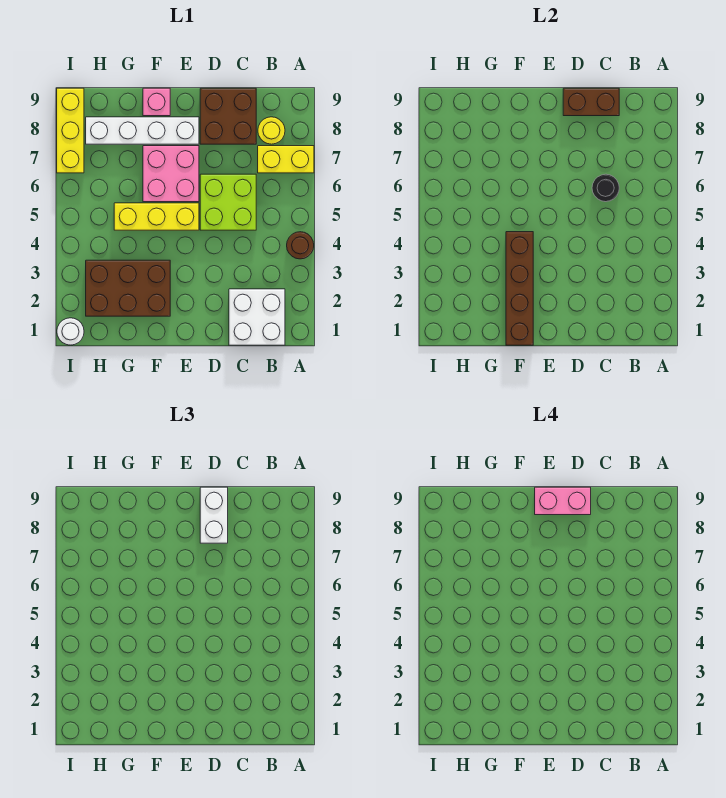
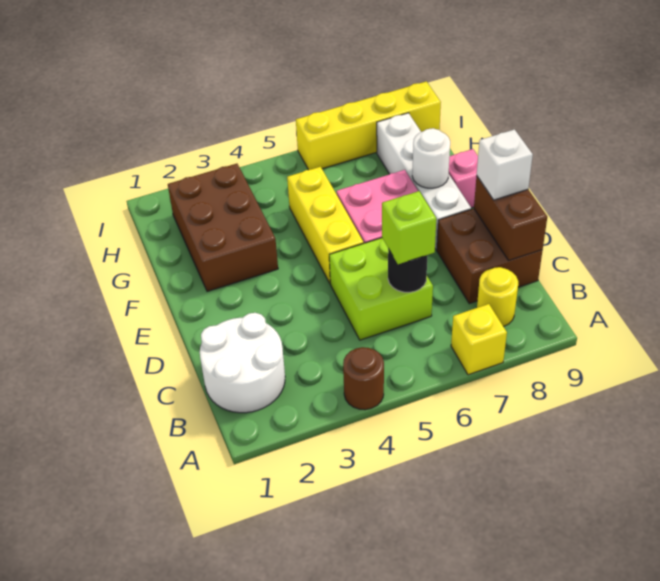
yellow 1x2 brick [258,146,314,173] -> yellow 1x1 brick [451,304,507,375]
white 2x2 brick [229,289,285,345] -> white 2x2 round brick [200,313,285,413]
none -> lime 1x1 brick [382,191,436,264]
white 1x2 brick [200,487,228,543] -> white 1x1 brick [477,129,533,200]
pink 1x2 brick [535,487,591,515] -> none
brown 1x4 brick [506,232,533,345] -> none
white 1x1 round brick [57,318,84,345] -> white 1x1 round brick moved to [412,128,450,188]
yellow 1x3 brick [57,88,84,173] -> yellow 1x4 brick [296,81,441,170]

